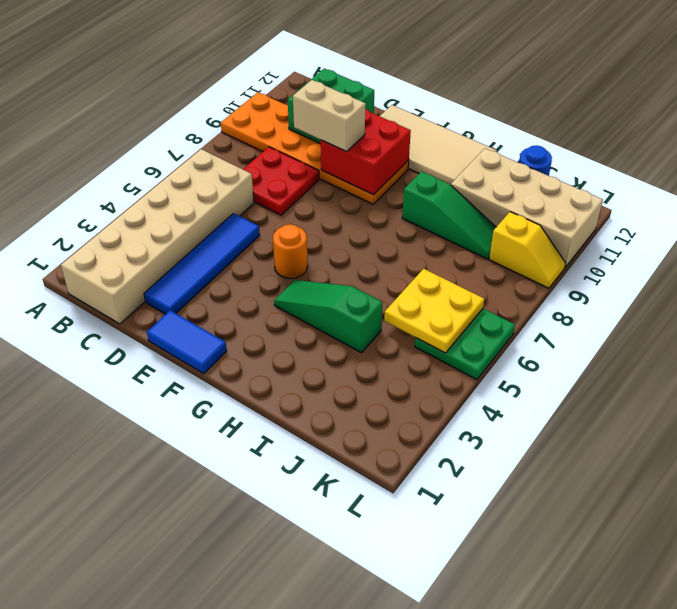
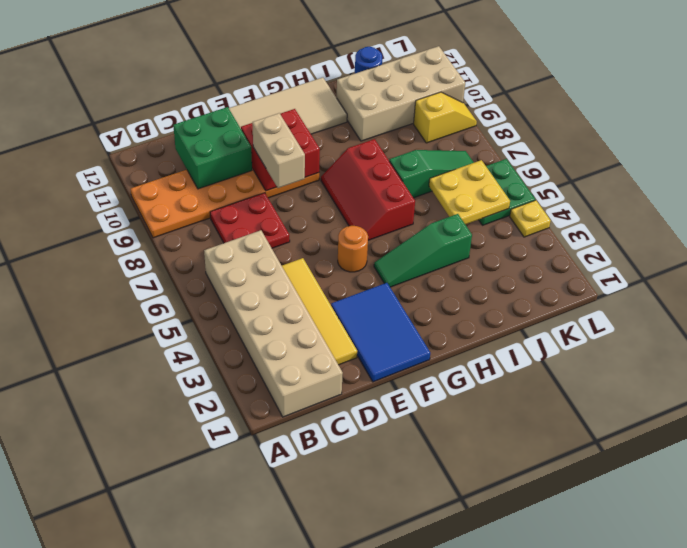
blue 1x4 tile [144,213,260,314] -> yellow 1x4 tile [282,258,357,365]
tan 1x2 brick [293,80,366,152] -> tan 1x2 brick turned to [252,113,305,188]
blue 1x2 tile [147,310,227,374] -> blue 2x3 tile [331,283,430,382]
none -> red 2x3 slope [321,139,415,240]
green 1x3 slope [402,171,496,259] -> green 1x3 slope moved to [389,150,474,198]
none -> yellow 1x1 plate [510,200,551,237]

